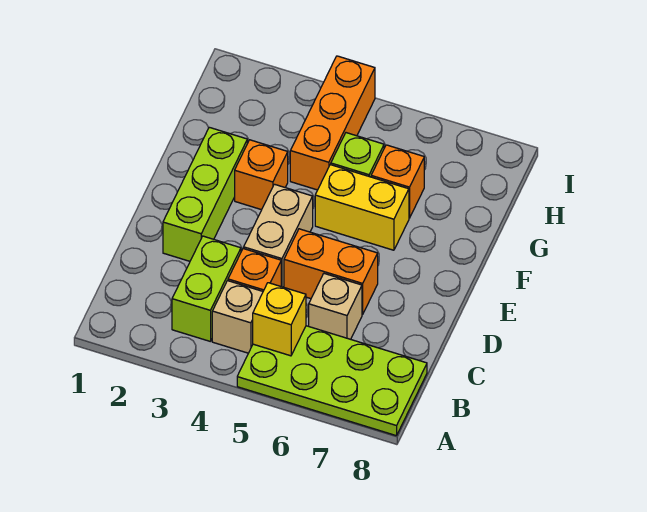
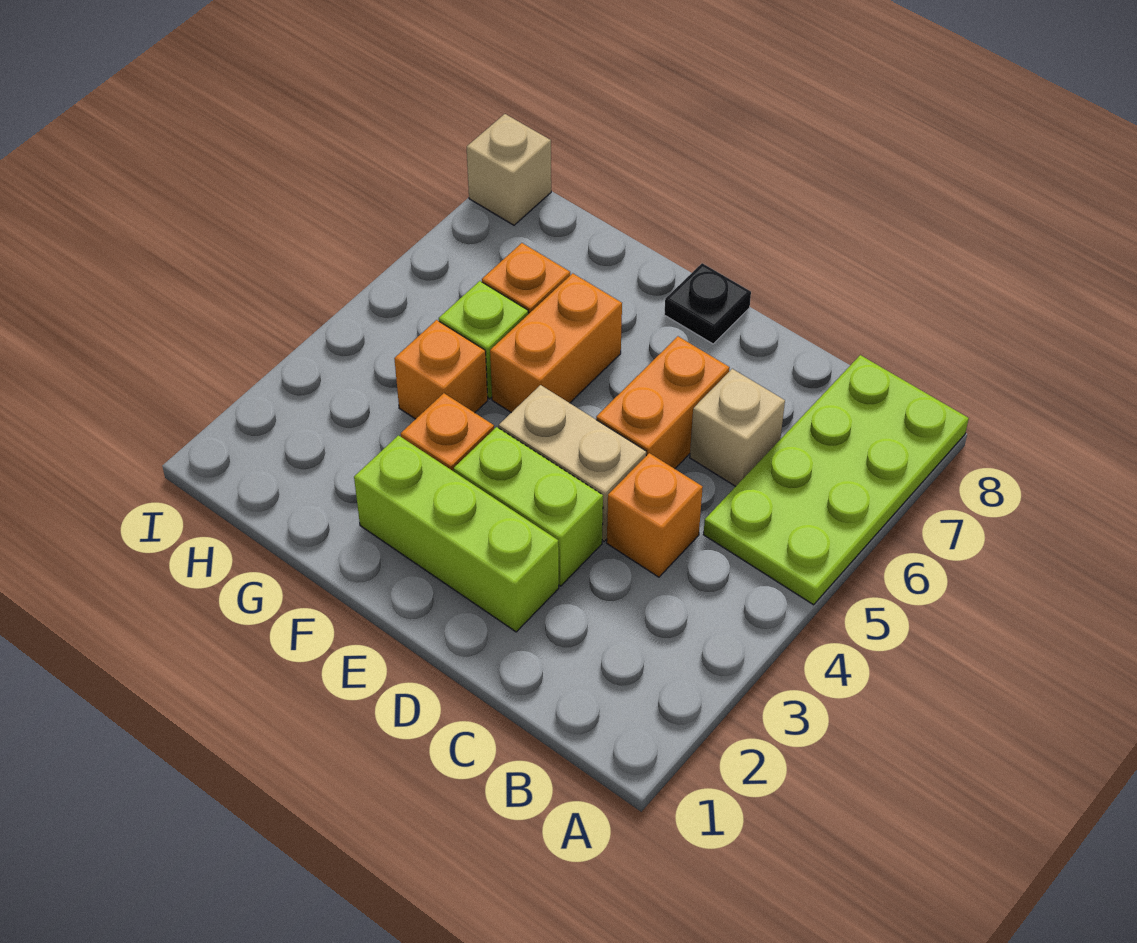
lime 1x2 brick [172,236,241,341] -> lime 1x2 brick moved to [454,427,603,586]
tan 1x1 brick [212,281,263,353] -> tan 1x1 brick moved to [467,114,551,225]
yellow 1x1 brick [253,283,306,356] -> none
none -> black 1x1 plate [664,263,751,344]
yellow 1x2 brick [315,165,409,250] -> orange 1x2 brick [490,273,622,413]
orange 1x3 brick [290,56,375,190] -> orange 1x1 brick [394,320,488,419]

